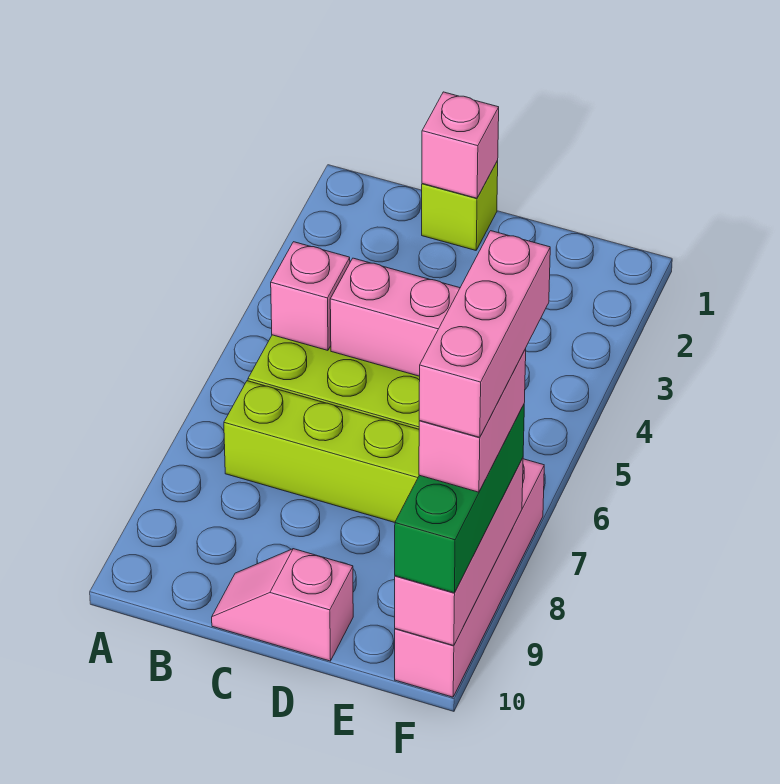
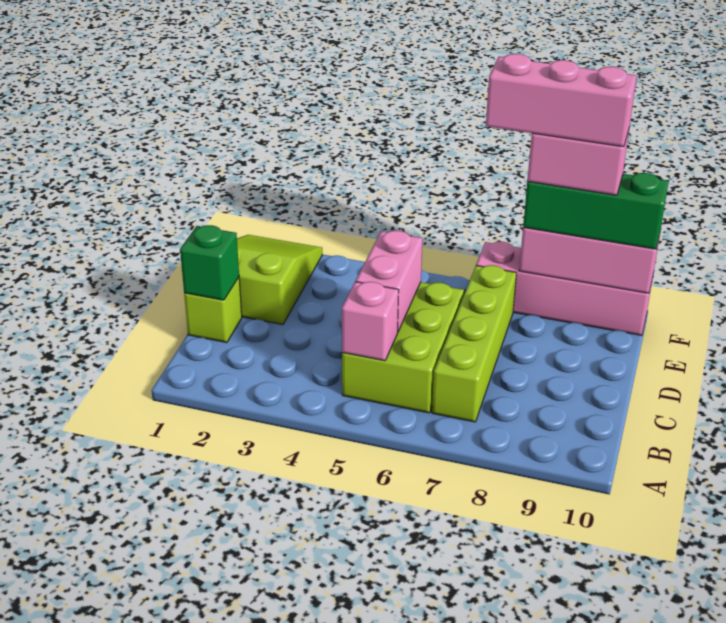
pink 1x1 brick [422,92,499,198] -> green 1x1 brick [180,225,239,300]
pink 1x2 slope [212,549,353,661] -> none
none -> lime 2x3 slope [237,235,322,325]

